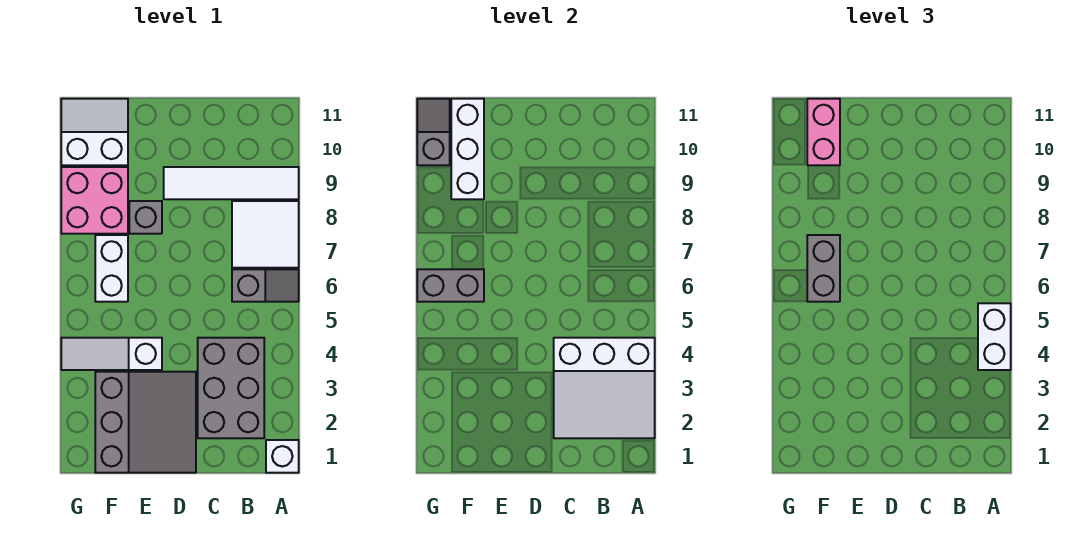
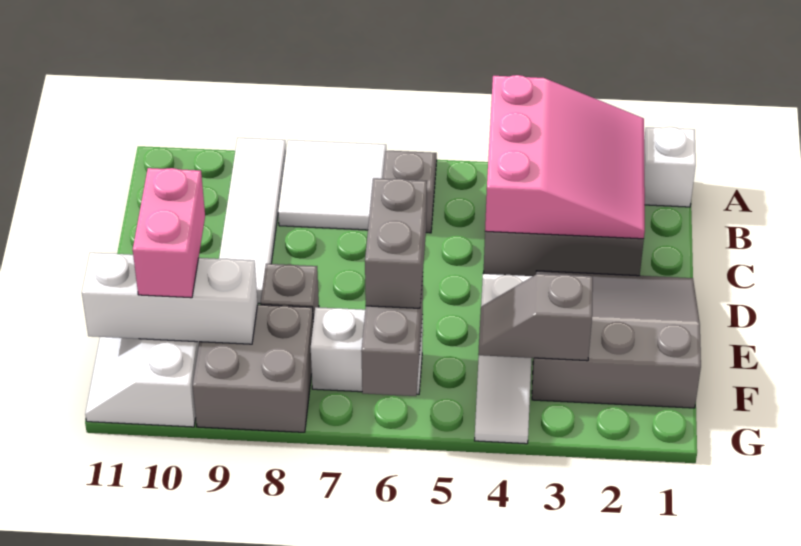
white 3x3 slope [554,338,655,438] -> pink 3x3 slope [485,75,645,239]
white 1x2 brick [978,303,1011,370] -> none
grey 1x2 brick [807,235,840,302] -> grey 1x2 brick turned to [365,178,427,308]
pink 2x2 brick [61,167,128,234] -> grey 2x2 brick [193,305,313,432]
pink 1x2 brick [807,99,840,165] -> pink 1x2 brick turned to [133,168,205,298]
grey 1x2 slope [417,99,450,165] -> grey 1x2 slope moved to [478,274,593,361]

